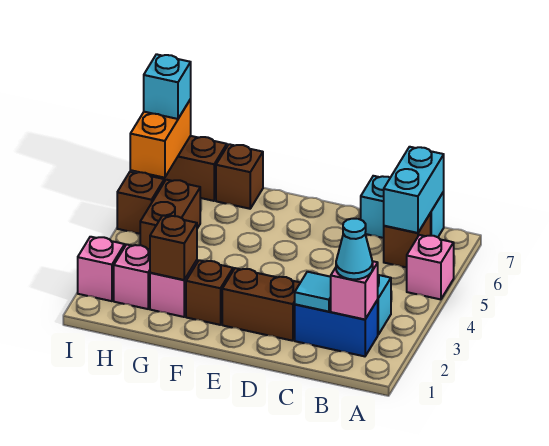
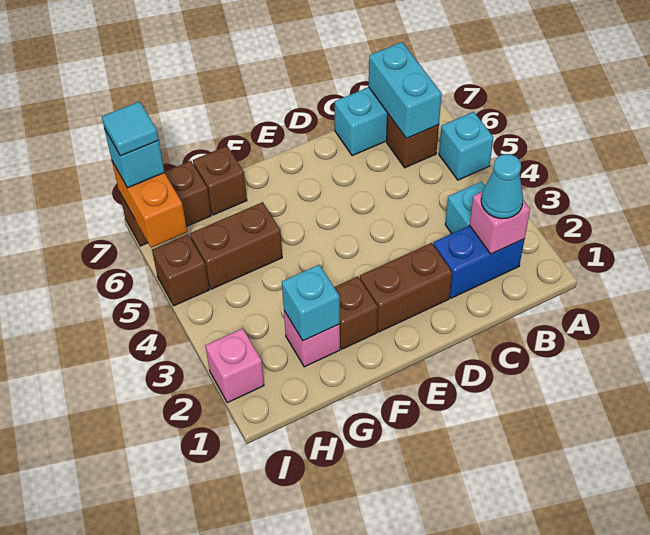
pink 1x1 brick [407,235,454,299] -> cyan 1x1 brick [439,112,494,180]
cyan 1x1 tile [295,272,331,312] -> cyan 1x1 tile moved to [102,101,159,156]
brown 1x1 brick [150,215,197,280] -> cyan 1x1 brick [282,265,340,341]
pink 1x1 brick [114,244,150,309] -> none
brown 1x2 brick [140,180,200,249] -> brown 1x2 brick turned to [190,202,282,289]

